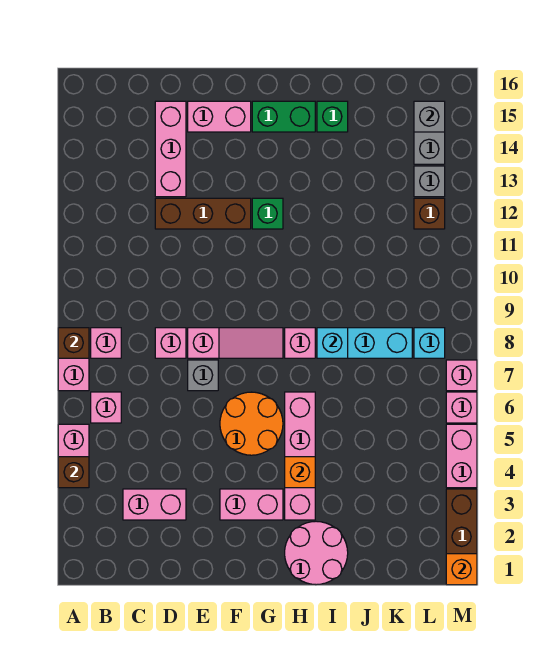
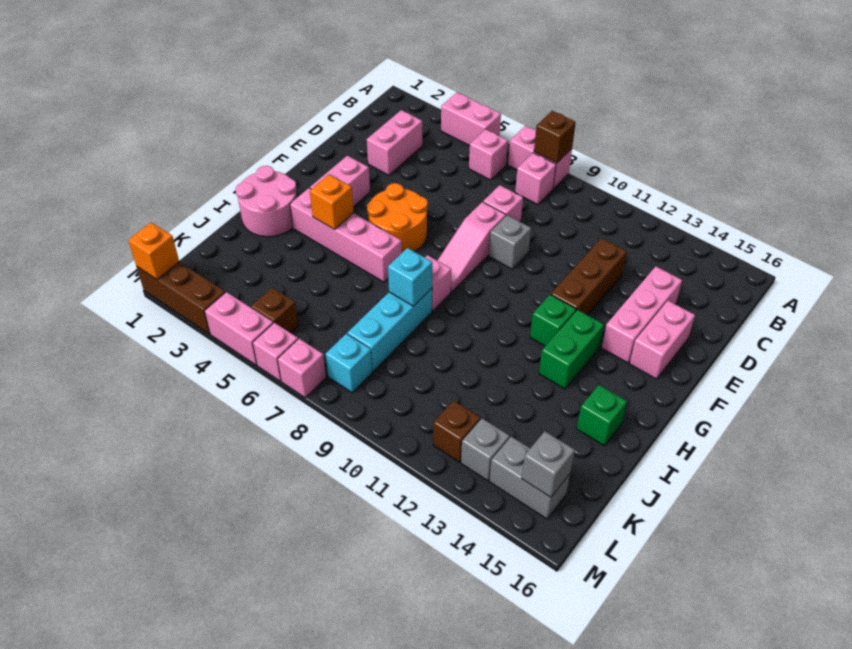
brown 1x1 brick [58,457,89,488] -> brown 1x1 brick moved to [251,287,299,333]
pink 1x3 brick [155,101,186,197] -> pink 1x3 brick turned to [602,267,682,363]
grey 1x1 brick [188,360,218,391] -> grey 1x1 brick moved to [489,215,531,269]
green 1x2 brick [252,101,315,132] -> green 1x2 brick moved to [539,310,604,389]

